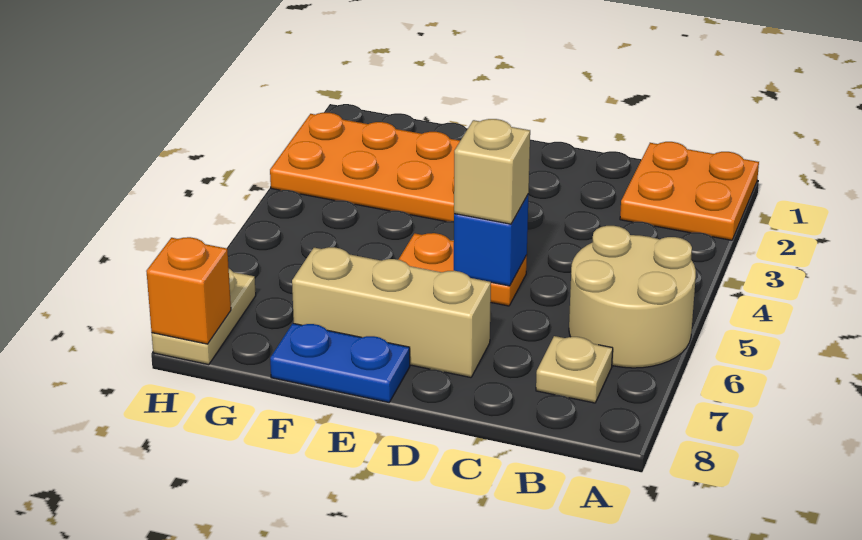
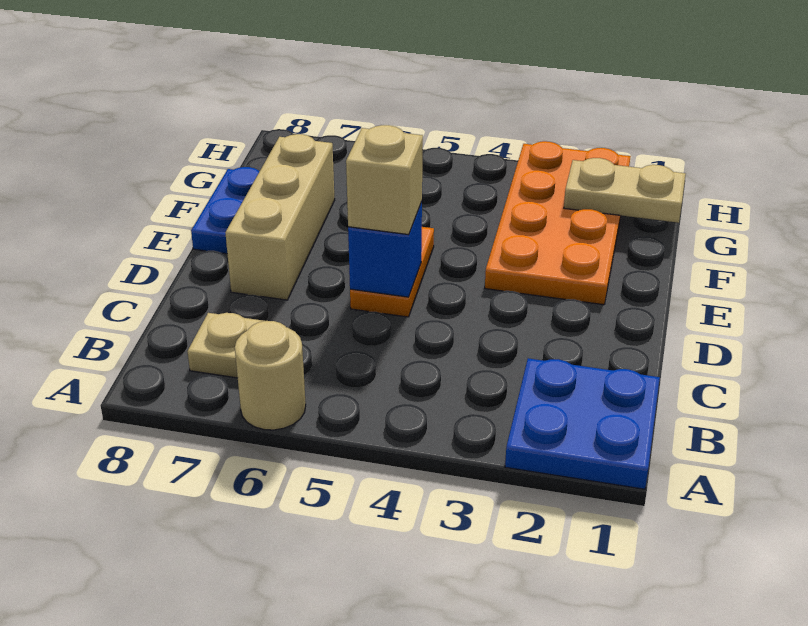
orange 2x2 plate [620,142,759,240] -> blue 2x2 plate [505,358,660,489]
tan 2x2 round brick [569,226,696,368] -> tan 1x1 round brick [235,321,306,430]
tan 1x2 plate [152,269,256,365] -> tan 1x2 plate moved to [564,158,686,223]
orange 1x1 brick [146,237,231,344] -> none

